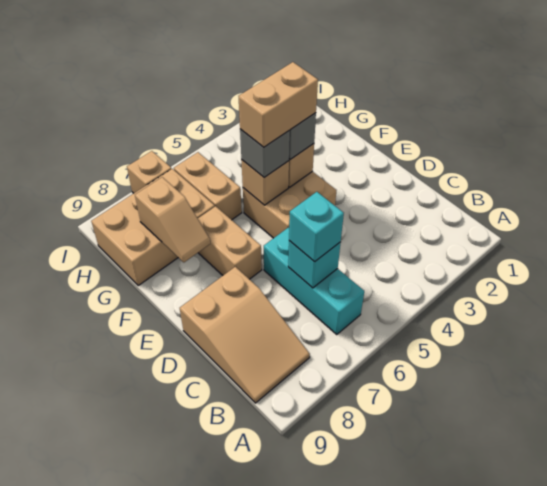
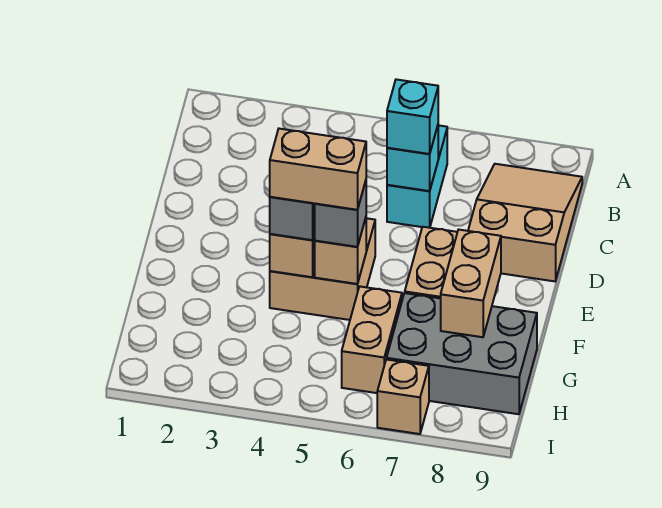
cyan 1x3 brick [264,228,364,335] -> cyan 1x2 brick [387,125,447,228]
tan 1x2 slope [135,177,210,262] -> tan 1x2 brick [441,230,501,337]
tan 2x3 brick [91,169,215,286] -> grey 2x3 brick [387,293,537,414]

